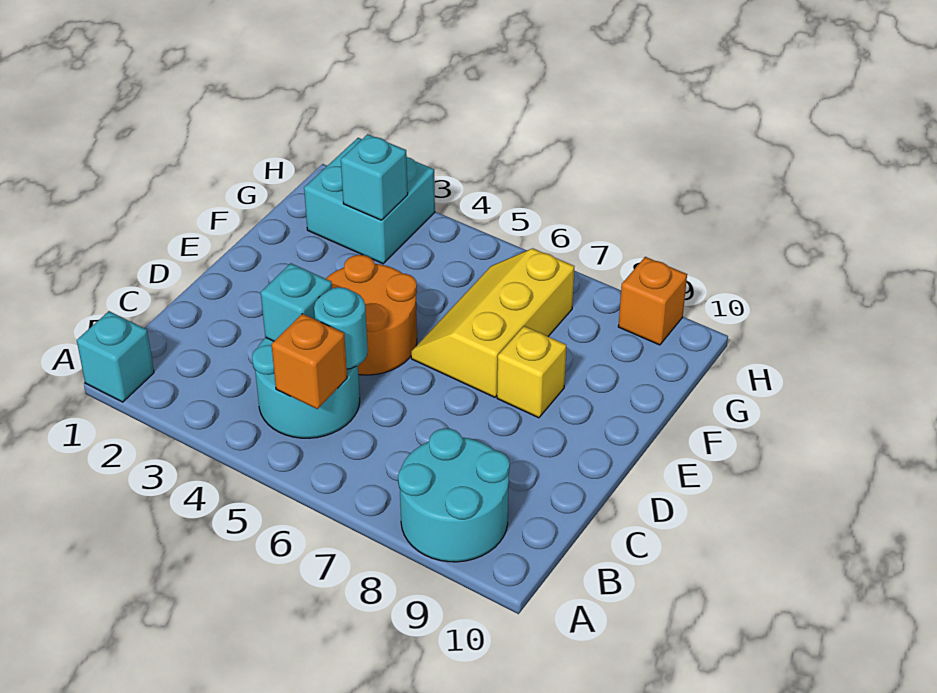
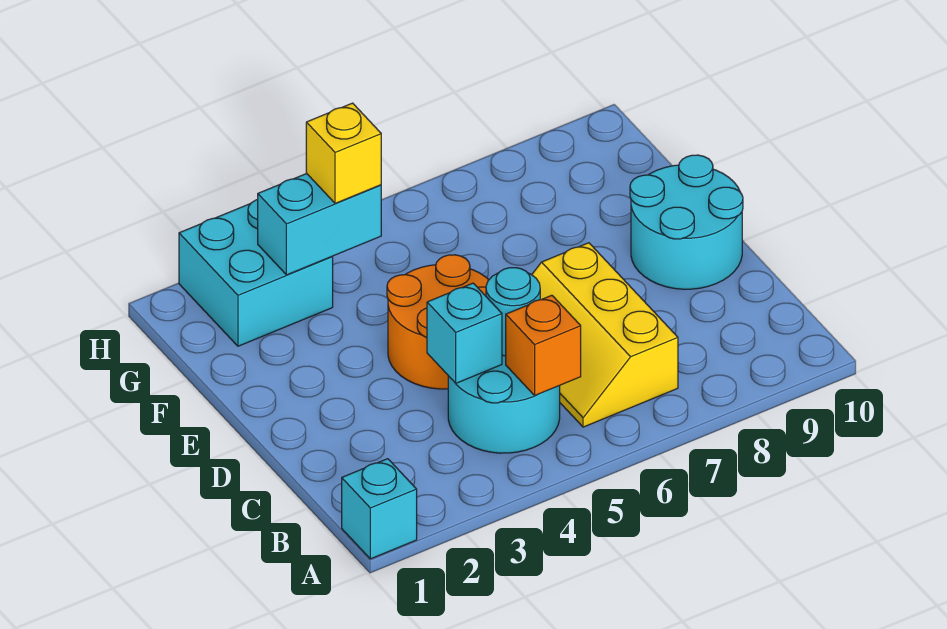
cyan 2x2 round brick [398,428,510,562] -> cyan 2x2 round brick moved to [630,155,743,289]
yellow 2x3 slope [411,248,574,397] -> yellow 2x3 slope moved to [532,243,678,427]
yellow 1x1 brick [497,326,566,418] -> yellow 1x1 brick moved to [306,103,381,203]
cyan 1x1 brick [341,134,408,220] -> cyan 1x2 brick [258,173,381,275]
orange 1x1 brick [618,257,687,345] -> none

